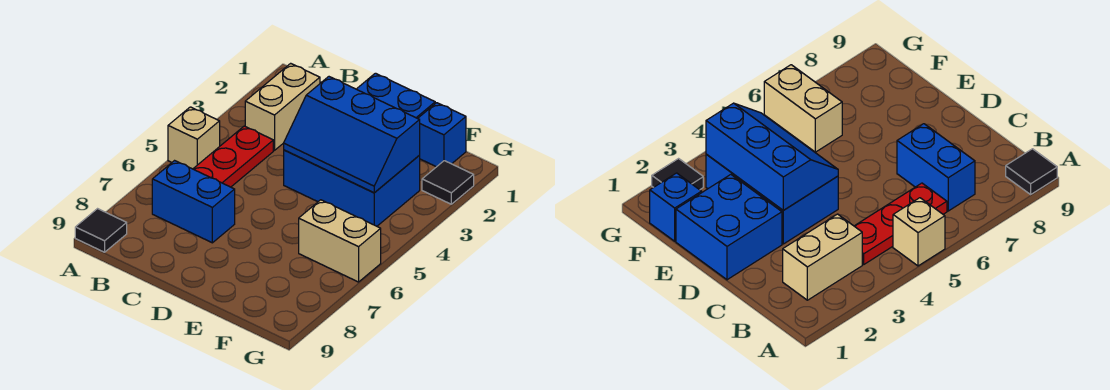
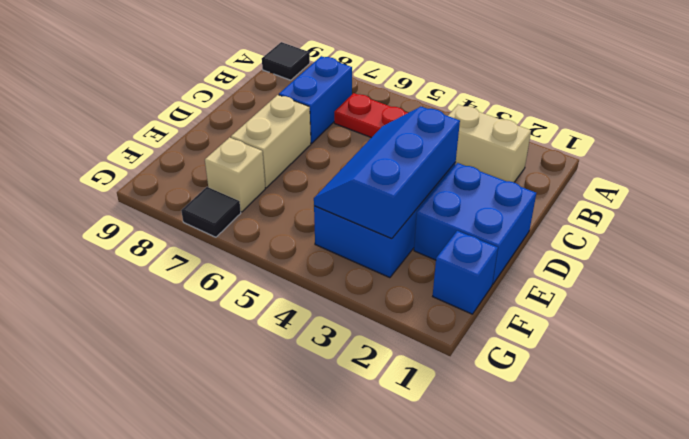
tan 1x1 brick [168,107,220,169] -> tan 1x1 brick moved to [205,138,265,212]
tan 1x2 brick [299,200,381,282] -> tan 1x2 brick moved to [231,95,311,188]
black 1x1 tile [422,161,474,204] -> black 1x1 tile moved to [181,187,241,237]

